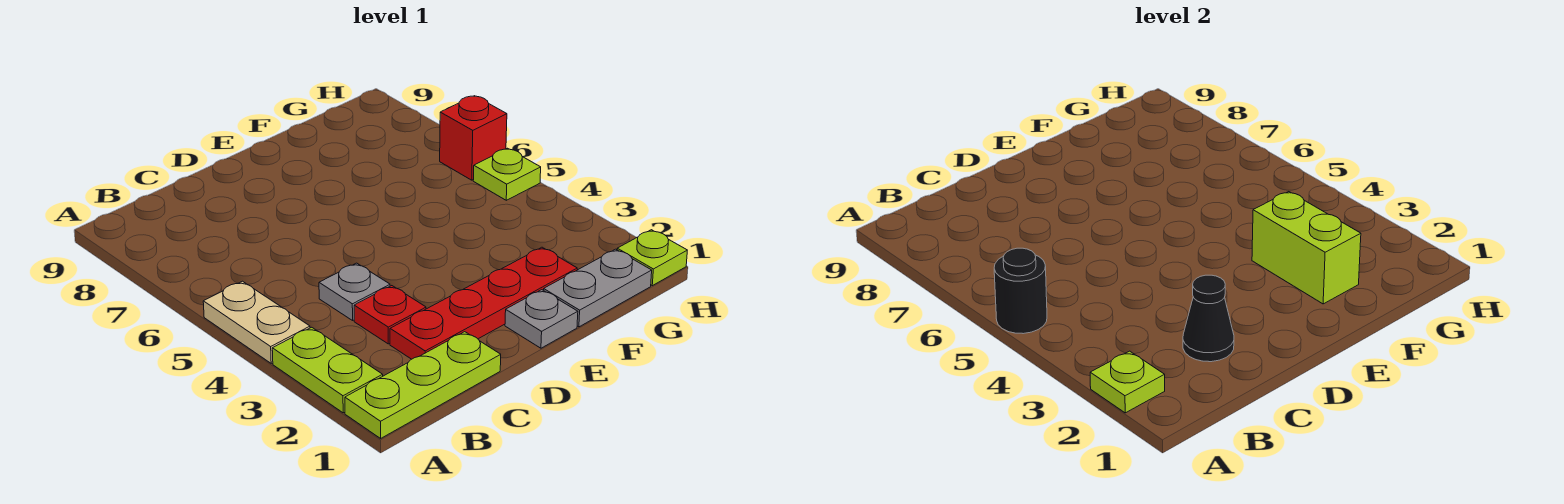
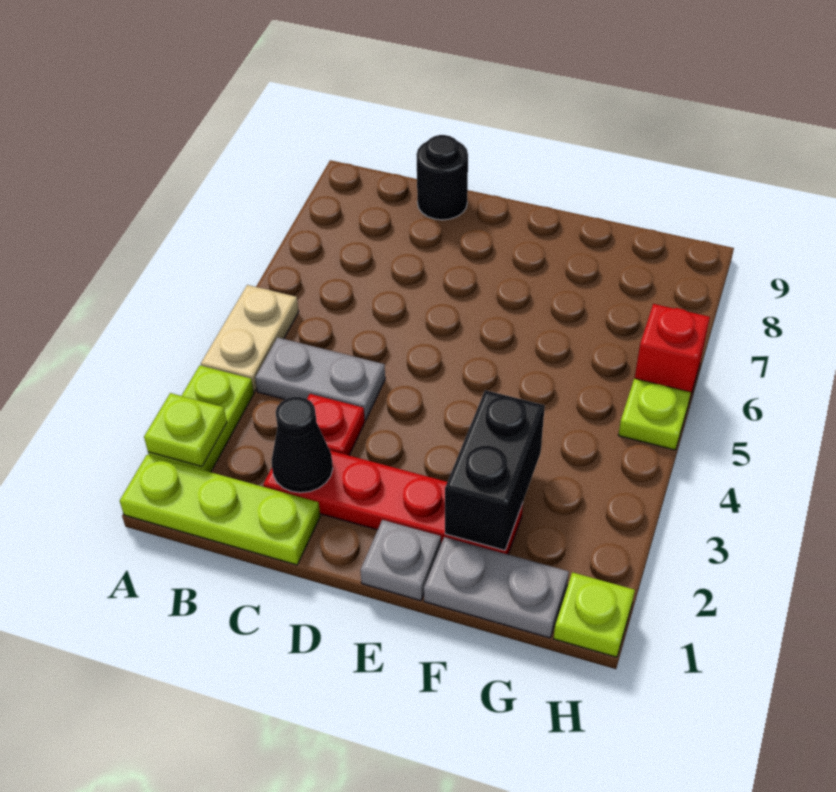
black 1x1 round brick [994,248,1047,334] -> black 1x1 round brick moved to [416,135,468,220]
grey 1x1 plate [319,263,390,320] -> grey 1x2 plate [255,337,385,420]
lime 1x2 brick [1252,192,1361,304] -> black 1x2 brick [445,390,545,550]

